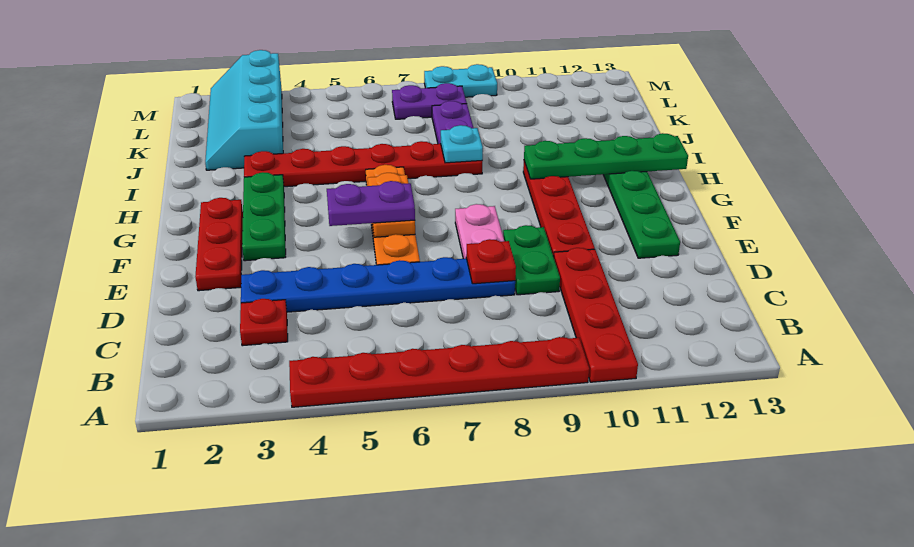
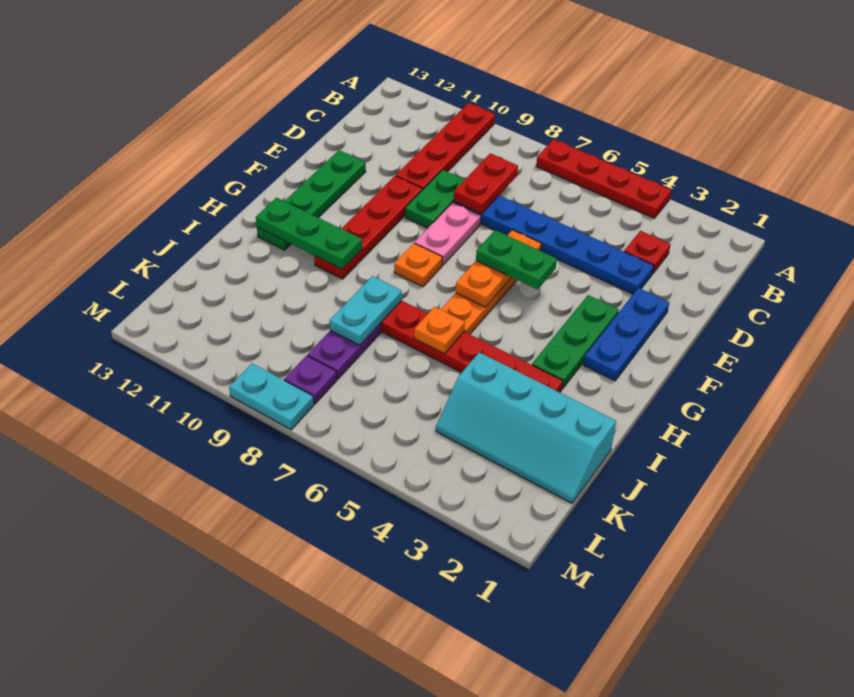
red 1x6 plate [289,337,589,407] -> red 1x4 plate [536,139,671,218]
red 1x1 plate [466,239,516,284] -> red 1x2 plate [454,153,518,214]
red 1x3 plate [195,198,243,291] -> blue 1x3 plate [583,288,669,381]
purple 1x2 plate [327,181,415,226] -> green 1x2 plate [476,230,557,289]
none -> orange 1x1 plate [394,243,442,287]
green 1x4 plate [524,133,688,179] -> green 1x3 plate [256,198,362,269]
none -> orange 1x1 plate [414,307,465,354]
cyan 1x1 plate [440,125,483,163] -> cyan 1x2 plate [330,276,402,345]
cyan 2x4 slope [205,50,283,170] -> cyan 2x4 slope turned to [436,352,616,503]
purple 1x2 plate [392,83,467,119] -> purple 1x1 plate [284,356,337,404]

